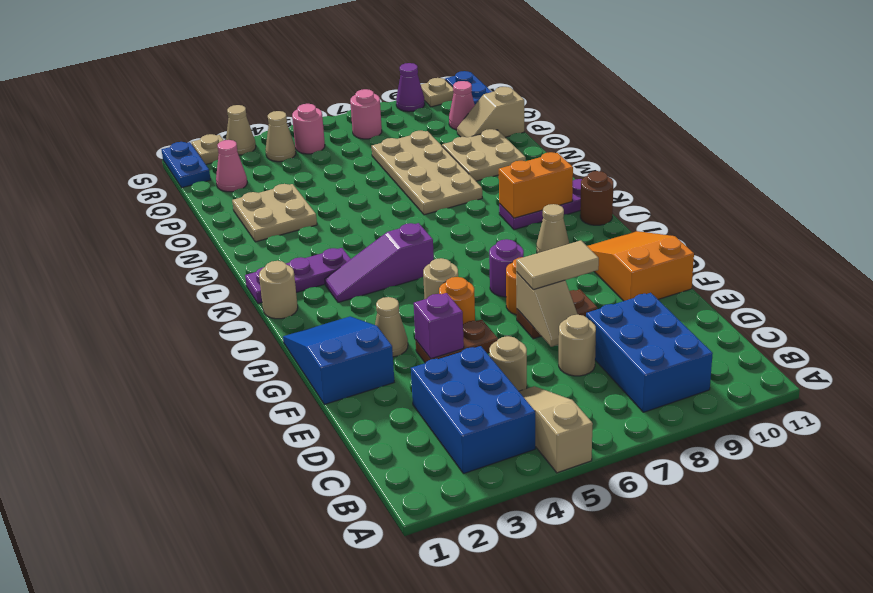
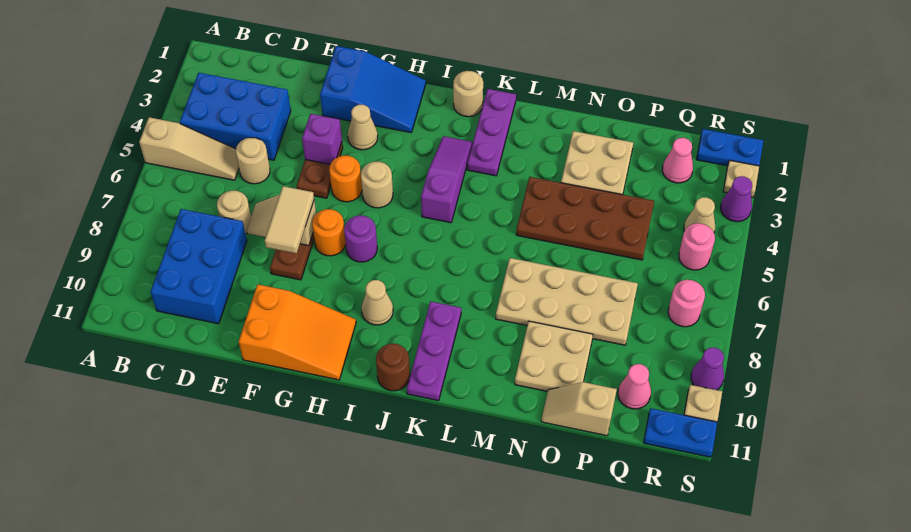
blue 2x3 brick [586,293,713,412] -> blue 2x3 brick turned to [151,209,247,324]
orange 1x2 brick [499,152,573,218] -> none
none -> brown 2x4 plate [516,177,654,260]
tan 1x2 slope [457,87,524,137] -> tan 1x2 slope turned to [541,382,617,436]
tan 1x1 cone [226,105,256,155] -> purple 1x1 cone [721,176,752,222]

